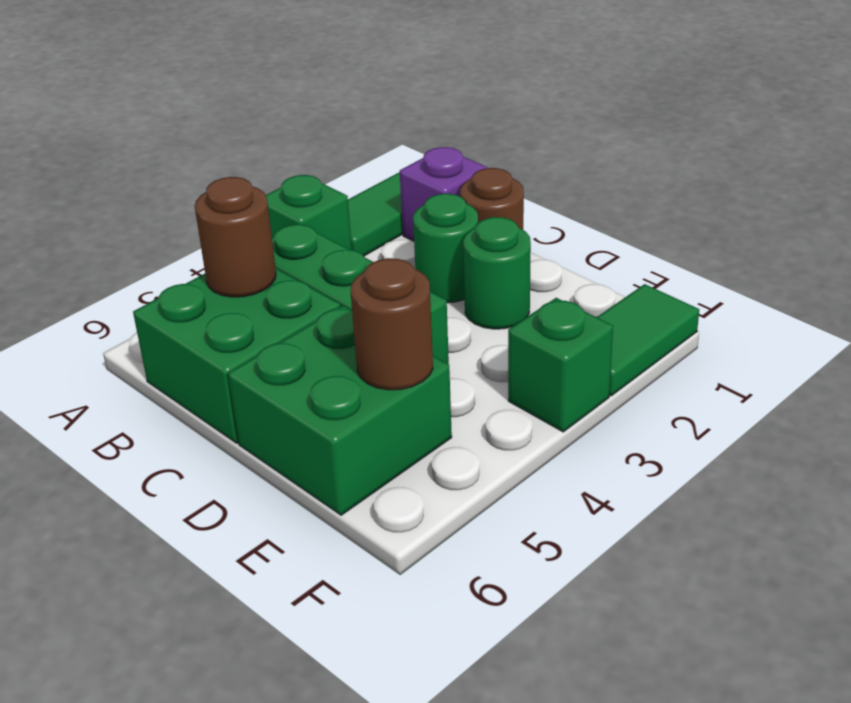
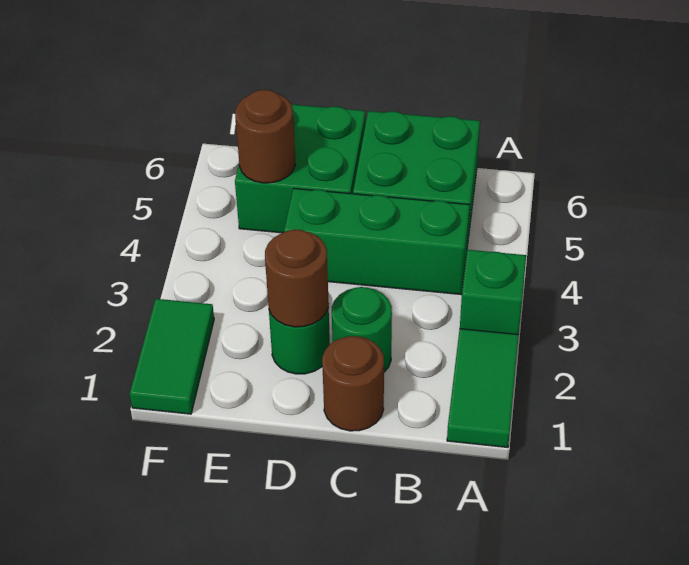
purple 1x1 brick [400,147,487,241] -> none
brown 1x1 round brick [195,177,276,297] -> brown 1x1 round brick moved to [265,229,329,327]
green 1x1 brick [508,298,613,432] -> none

